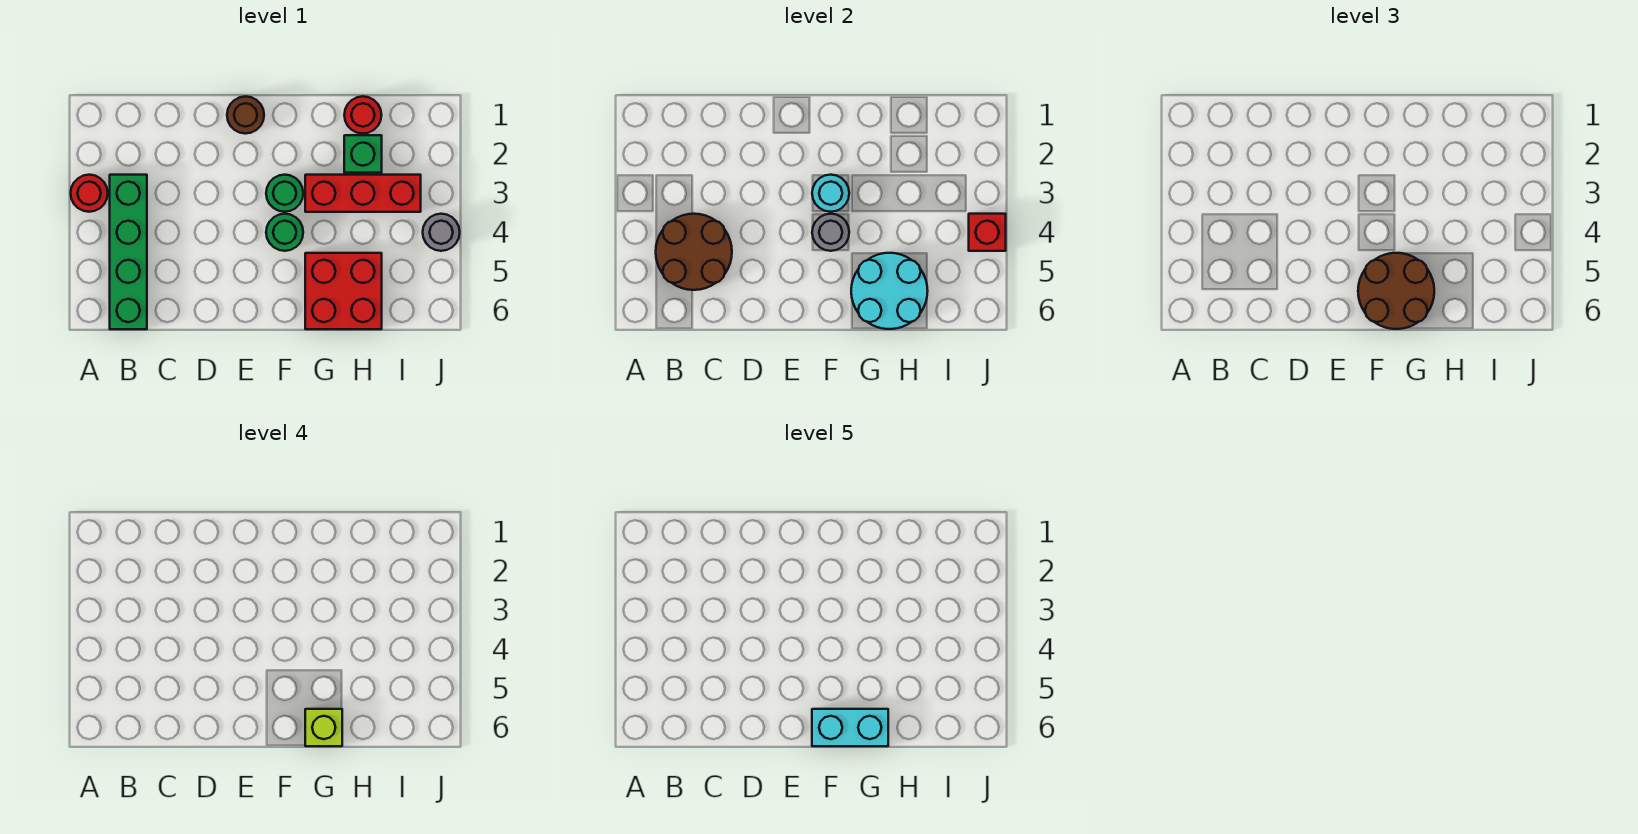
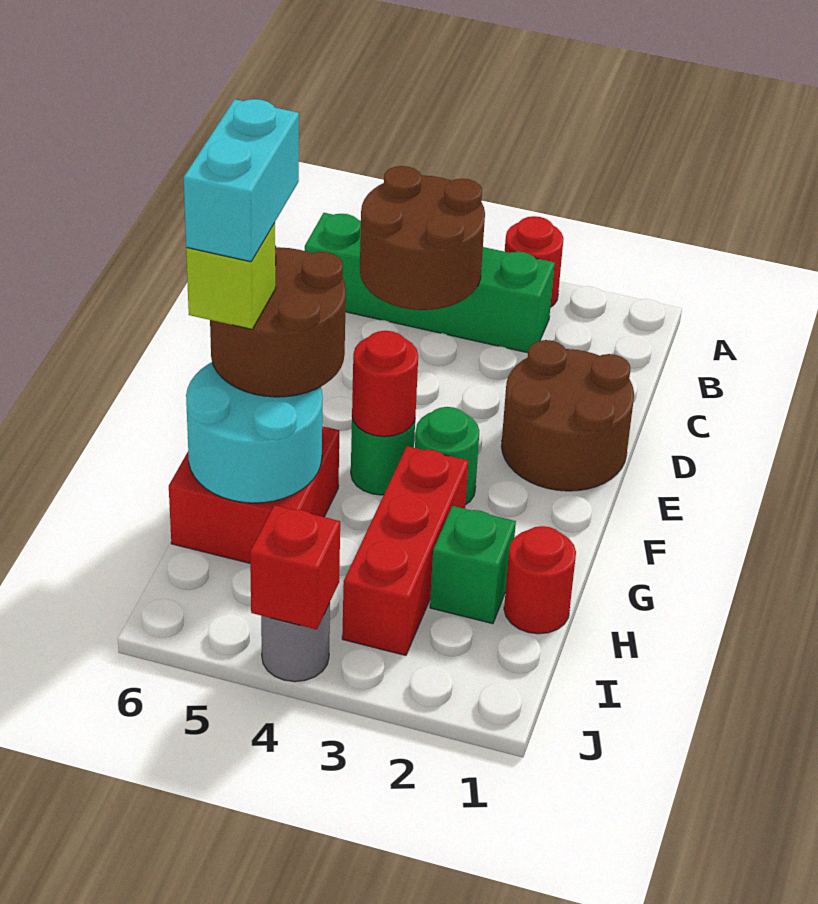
brown 1x1 round brick [227,96,264,134] -> brown 2x2 round brick [501,340,634,491]
cyan 1x1 round brick [812,175,849,212] -> none
grey 1x1 round brick [812,214,849,251] -> red 1x1 round brick [352,331,418,437]

